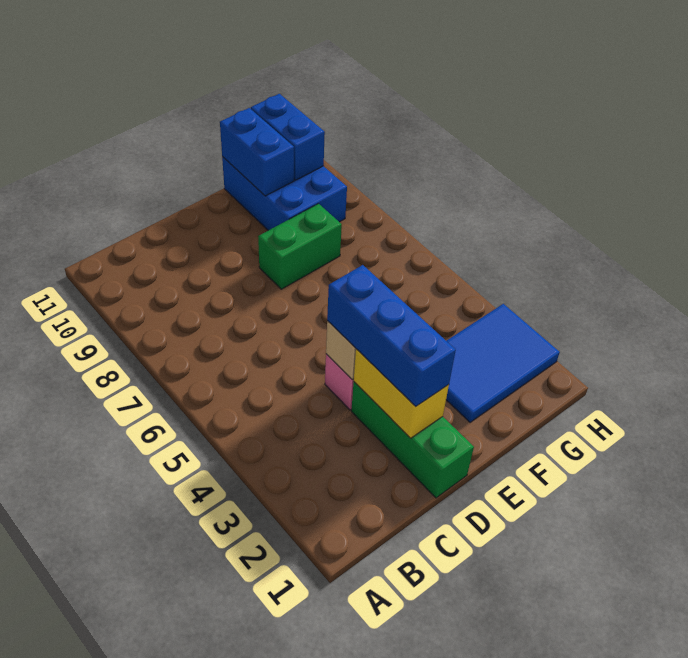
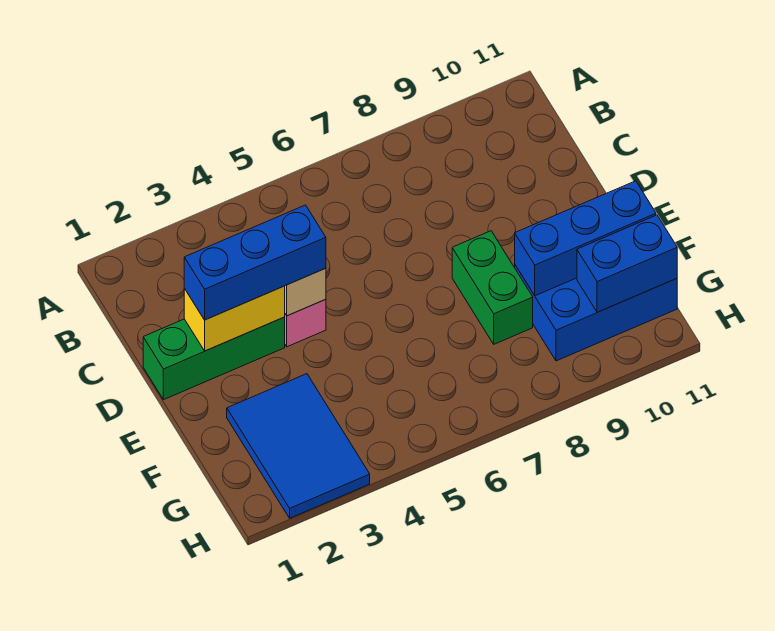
blue 1x2 brick [220,108,294,196] -> blue 1x3 brick [515,181,656,296]

